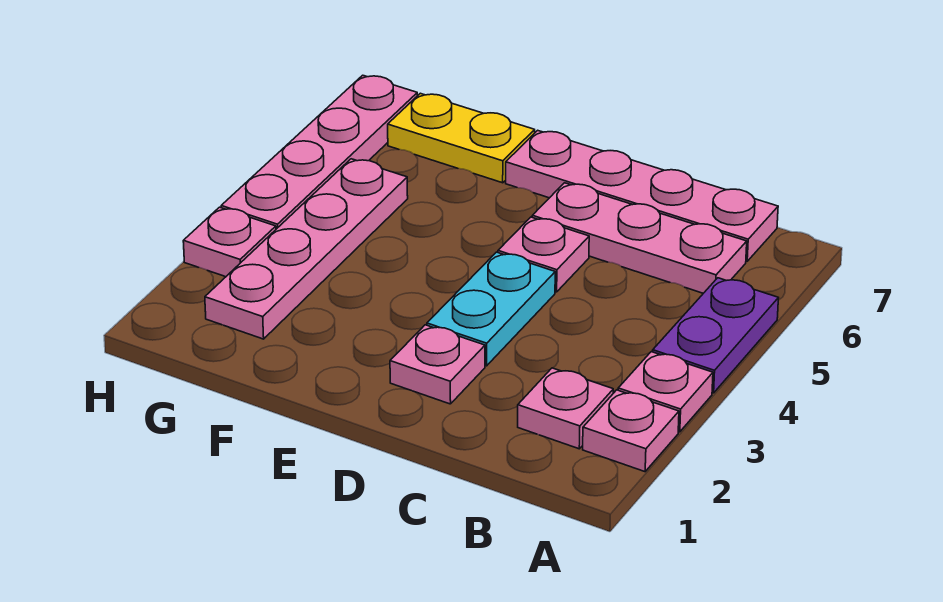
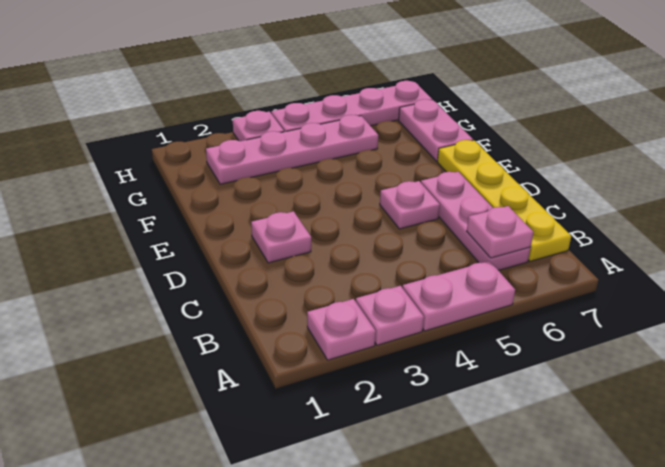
purple 1x2 plate [653,278,778,393] -> pink 1x2 plate [403,261,515,331]
pink 1x1 plate [518,368,613,449] -> pink 1x1 plate moved to [467,206,533,258]
pink 1x4 plate [506,130,778,261] -> yellow 1x4 plate [437,140,571,261]
cyan 1x2 plate [427,252,555,366] -> none
yellow 1x2 plate [388,93,535,183] -> pink 1x2 plate [399,99,473,161]

